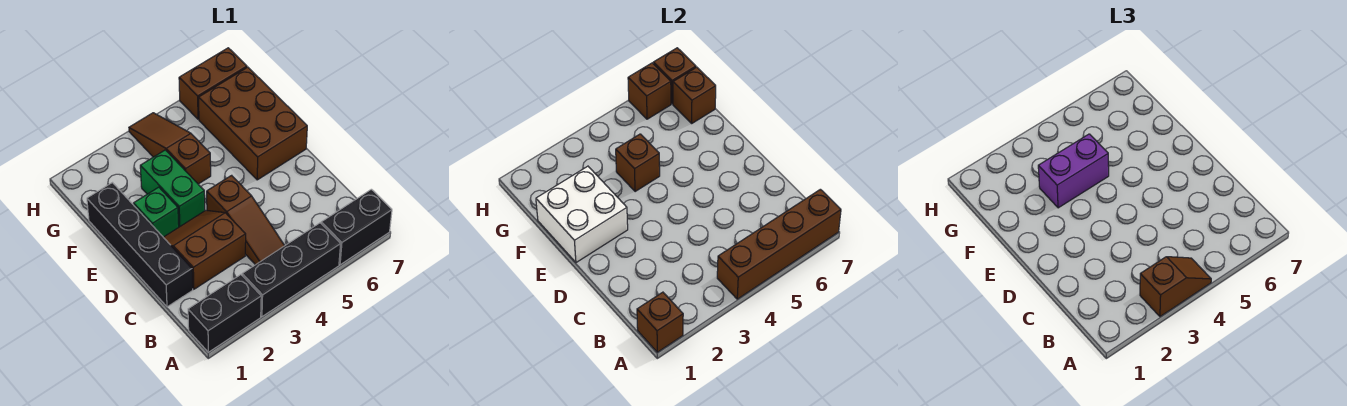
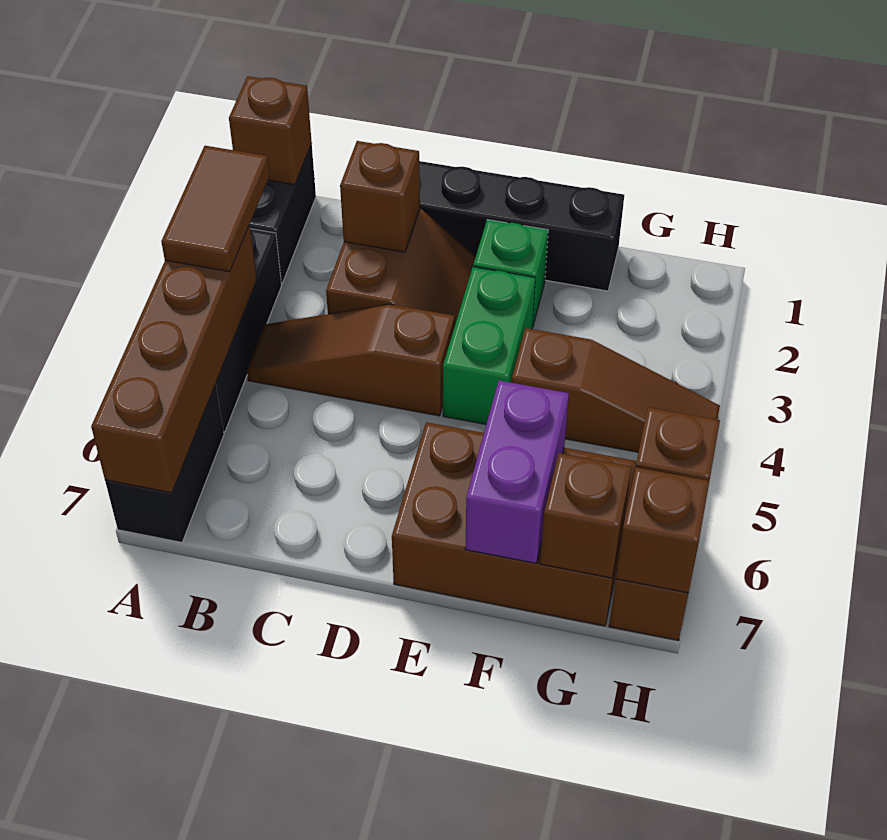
brown 1x2 slope [1140,257,1211,317] -> brown 1x2 tile [161,146,270,272]
white 2x2 brick [536,166,628,263] -> none
green 1x2 brick [140,150,205,227] -> green 1x2 brick turned to [443,267,535,424]
purple 1x2 brick [1038,134,1109,208] -> purple 1x2 brick moved to [465,381,569,563]
brown 1x1 brick [616,134,660,192] -> brown 1x1 brick moved to [340,141,420,252]

